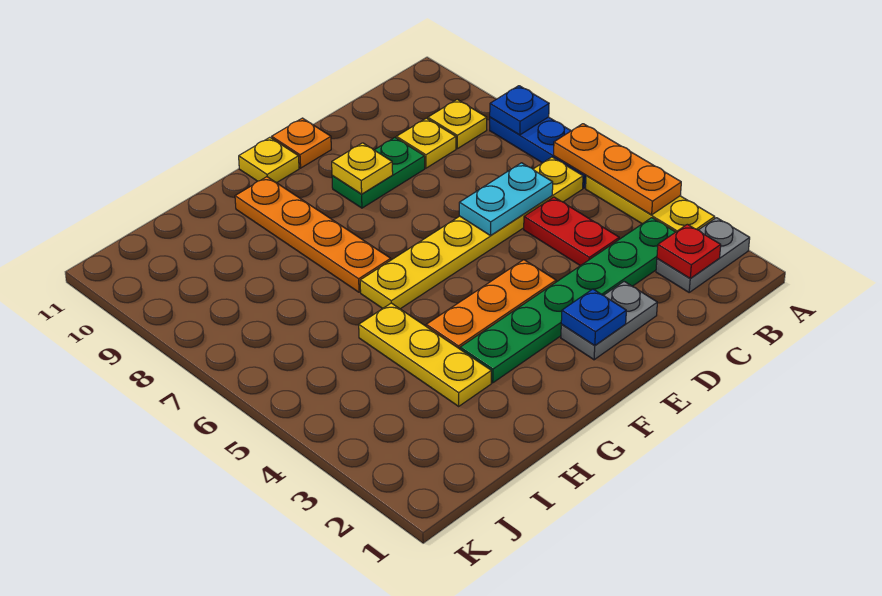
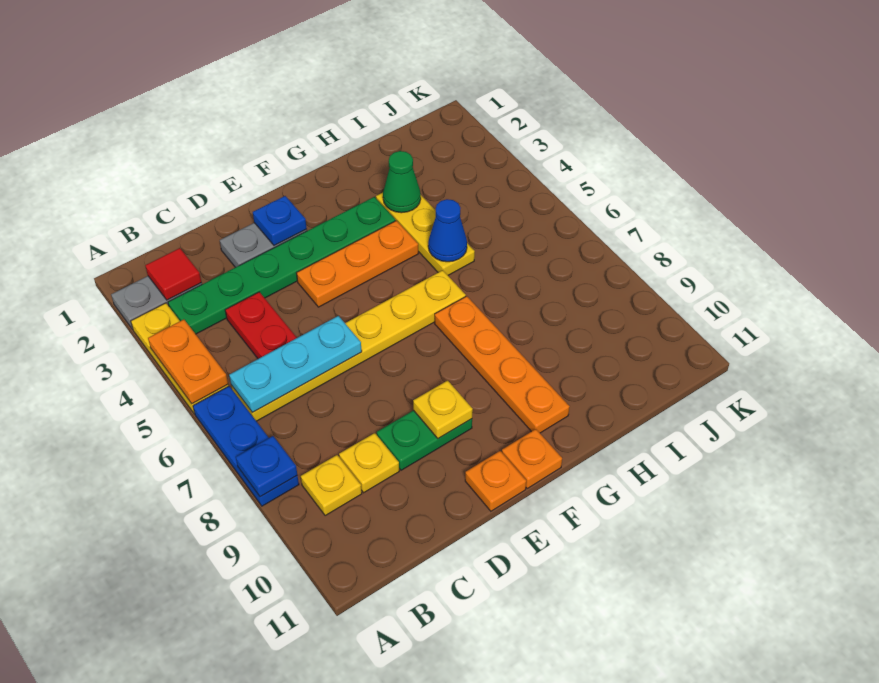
orange 1x3 plate [554,124,681,215] -> orange 1x2 plate [148,319,228,404]
red 1x1 plate [657,224,721,279] -> red 1x1 tile [145,248,201,300]
cyan 1x2 plate [459,163,553,236] -> cyan 1x3 plate [229,316,362,413]
yellow 1x1 plate [239,137,299,183] -> orange 1x1 plate [502,429,562,488]
none -> green 1x1 cone [383,151,421,213]
none -> blue 1x1 cone [428,199,467,262]

